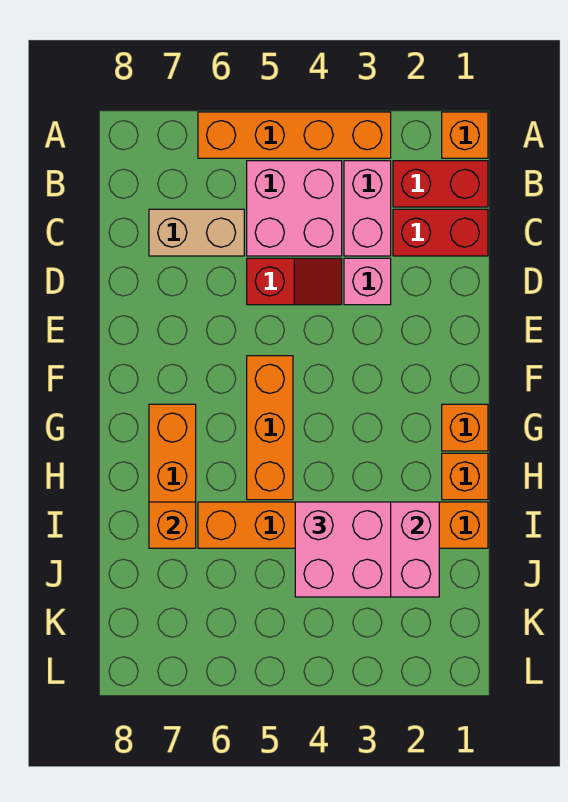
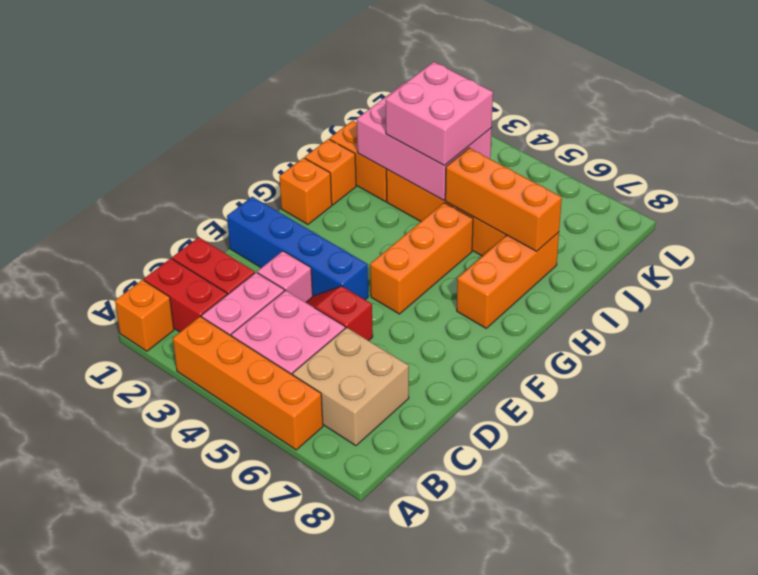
tan 1x2 brick [149,209,244,256] -> tan 2x2 brick [293,328,409,446]
none -> blue 1x4 brick [227,197,368,300]
orange 1x1 brick [149,502,196,548] -> orange 1x3 brick [445,148,562,251]

